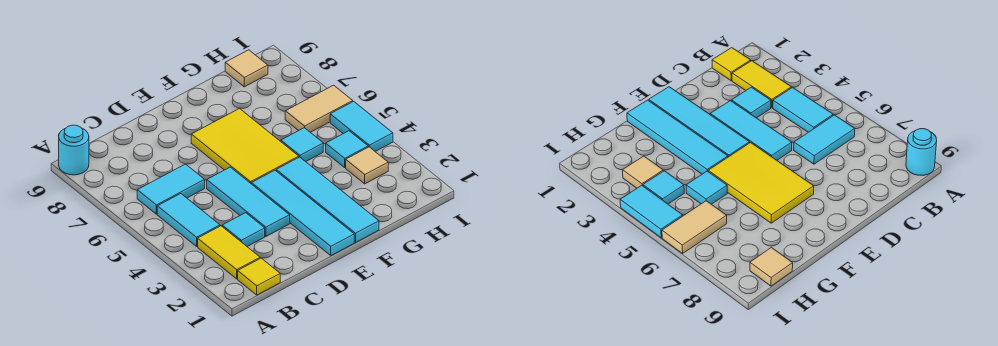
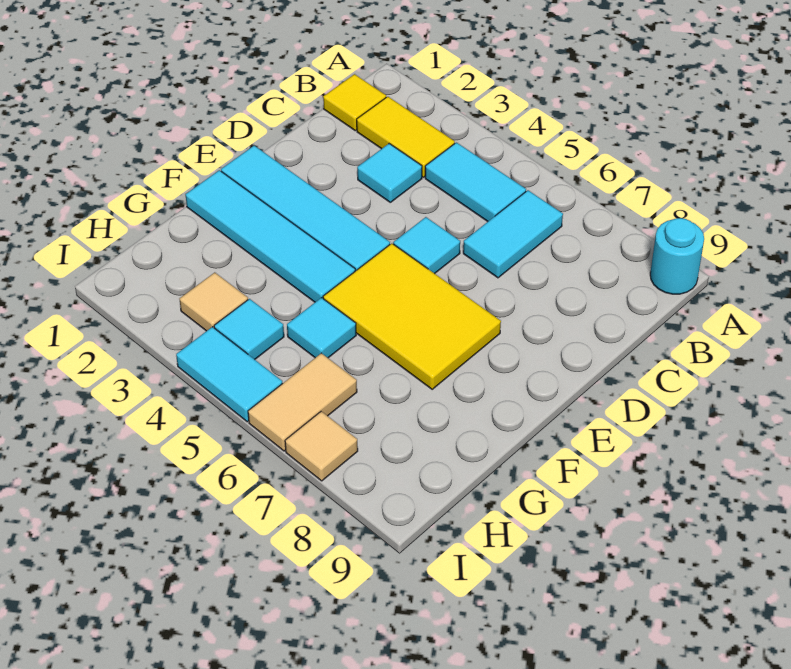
cyan 1x3 tile [207,167,290,236] -> cyan 1x1 tile [393,217,460,274]
tan 1x1 tile [225,50,268,87] -> tan 1x1 tile moved to [285,411,358,481]

